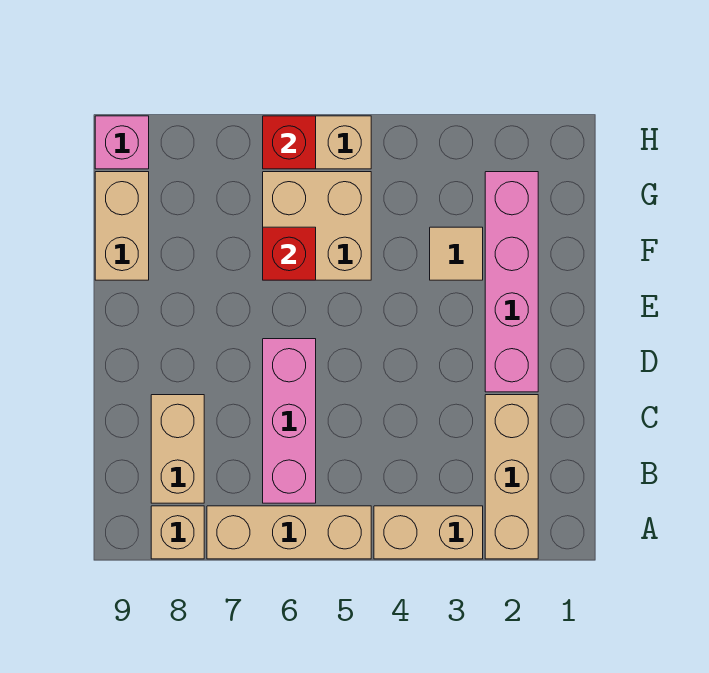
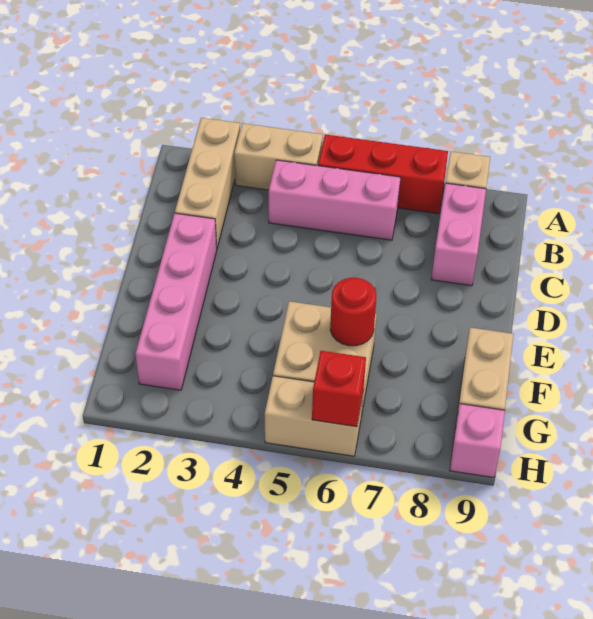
tan 1x3 brick [207,506,371,559] -> red 1x3 brick [318,134,448,214]
pink 1x3 brick [263,339,316,503] -> pink 1x3 brick turned to [269,160,401,240]
tan 1x2 brick [151,395,204,503] -> pink 1x2 brick [431,183,486,286]
tan 1x1 tile [430,227,483,280] -> none
red 1x1 brick [263,227,316,280] -> red 1x1 round brick [330,278,376,346]

